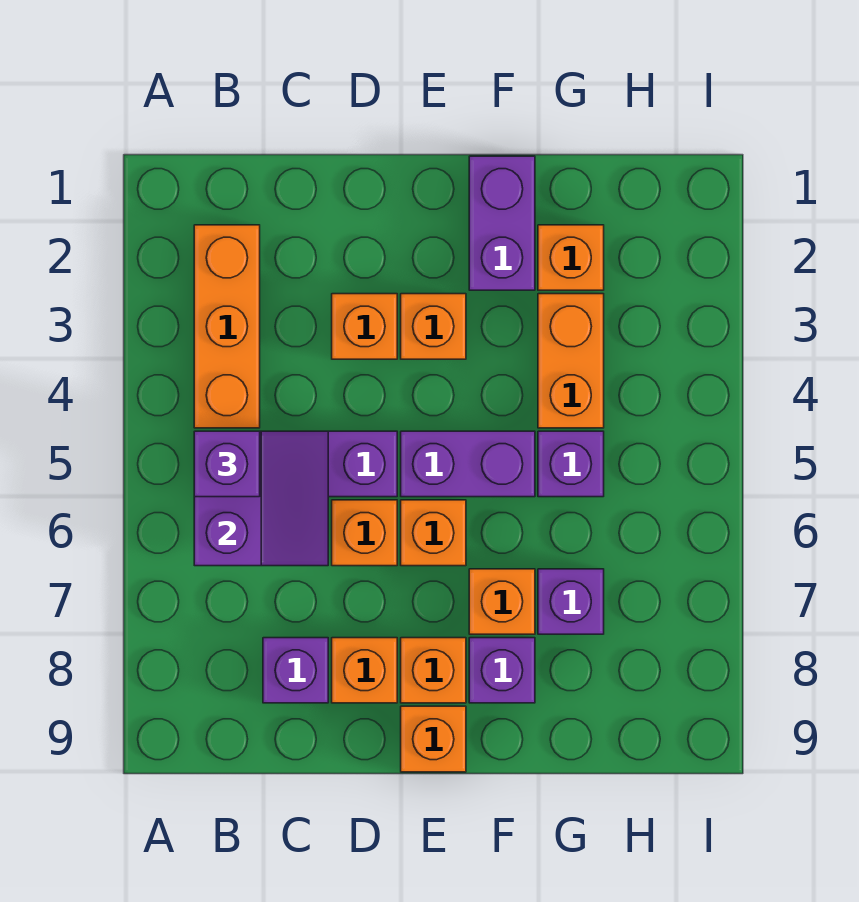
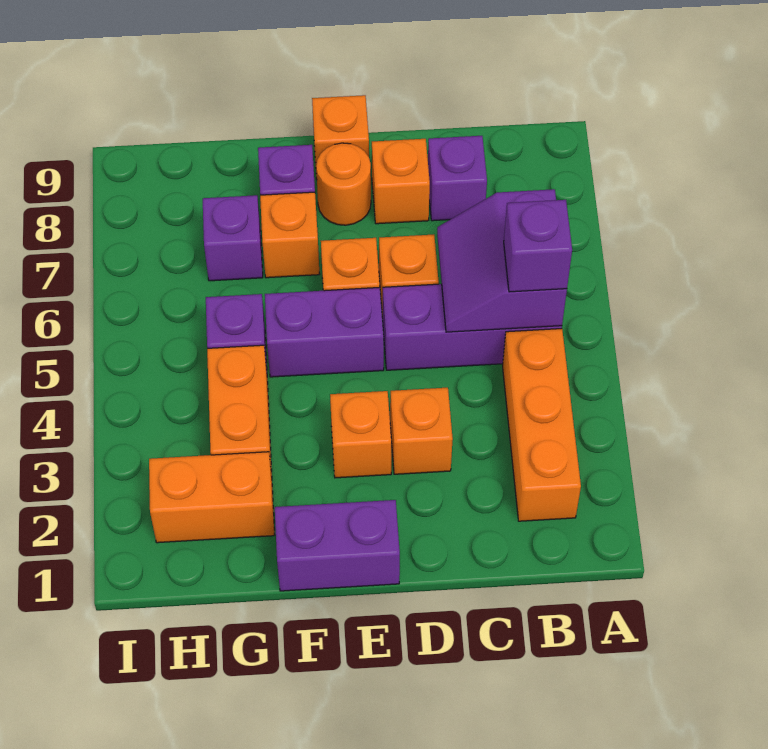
orange 1x1 brick [401,638,466,703] -> orange 1x1 round brick [316,143,371,225]
purple 1x2 brick [469,156,535,290] -> purple 1x2 brick turned to [275,500,400,591]
orange 1x1 brick [538,225,604,290] -> orange 1x2 brick [149,452,274,543]

